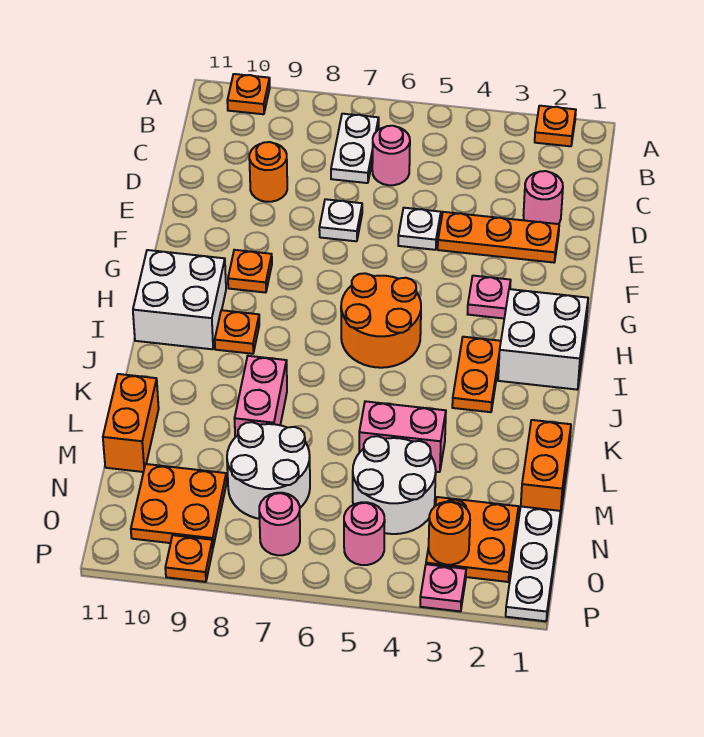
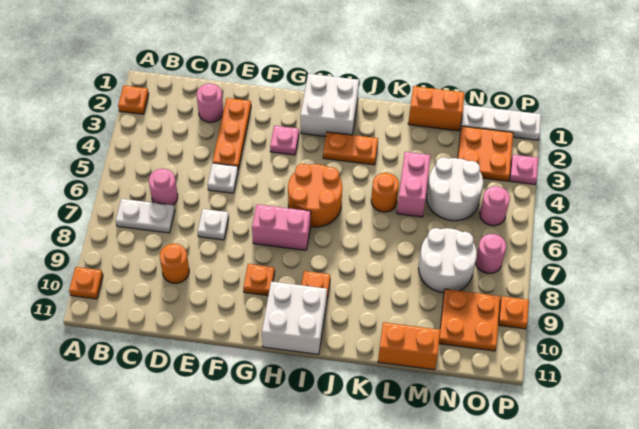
pink 1x2 brick [235,356,287,437] -> pink 1x2 brick moved to [252,204,311,250]
orange 1x1 round brick [429,502,470,565] -> orange 1x1 round brick moved to [371,173,399,212]

